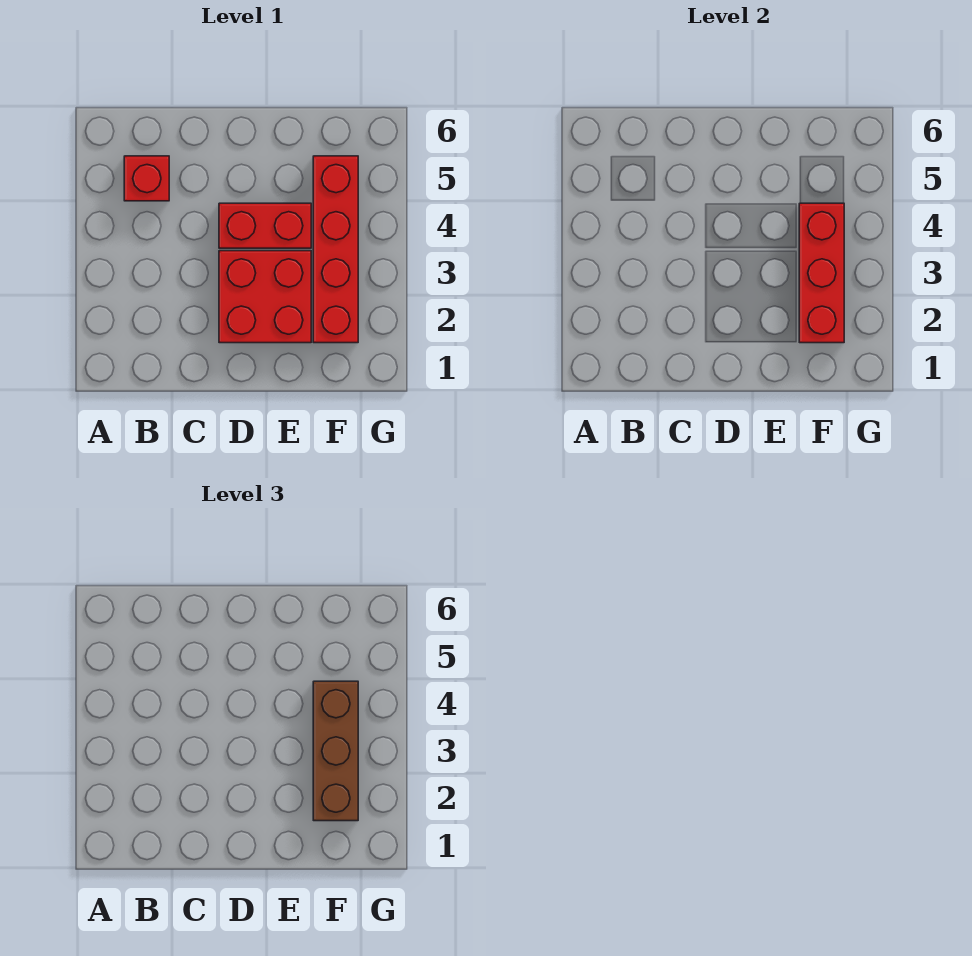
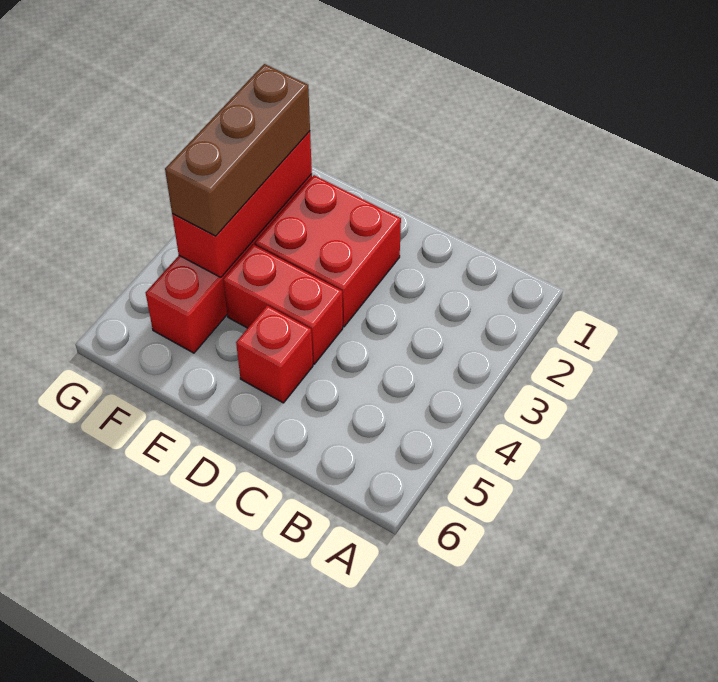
red 1x1 brick [124,156,169,201] -> red 1x1 brick moved to [236,306,313,403]

